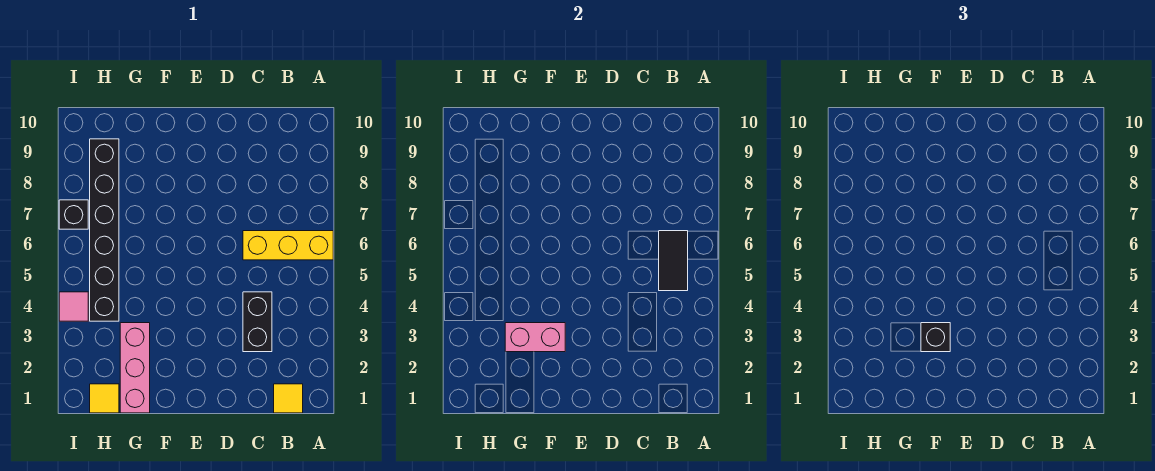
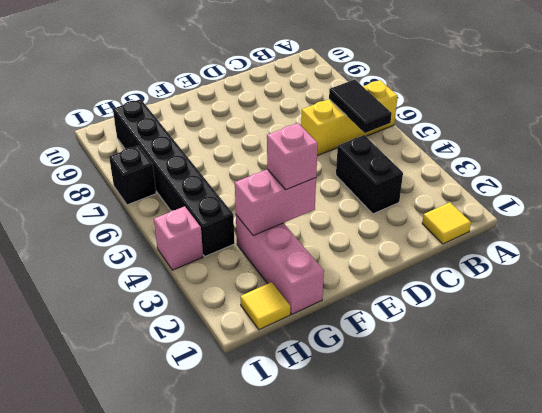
black 1x1 brick [921,323,950,352] -> pink 1x1 brick [267,123,318,190]
pink 1x1 tile [59,292,88,321] -> pink 1x1 brick [154,206,203,270]

